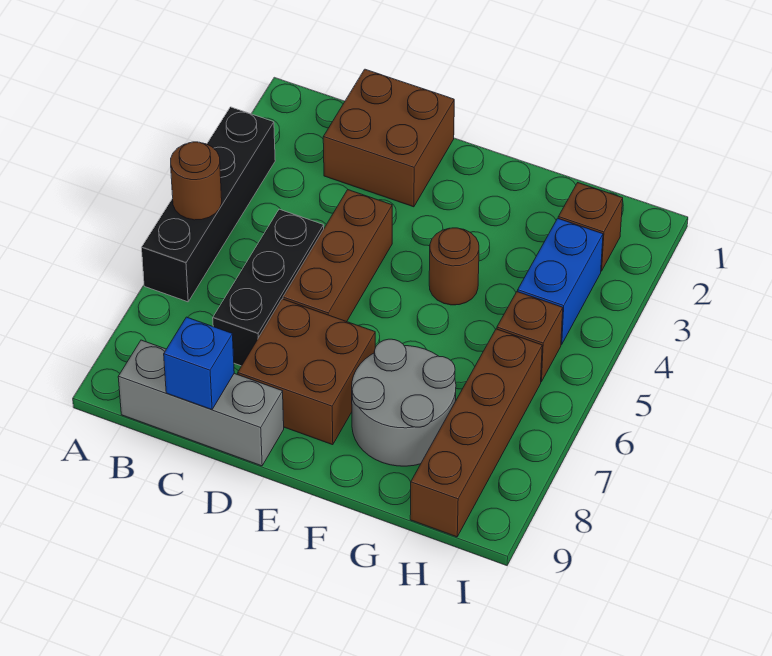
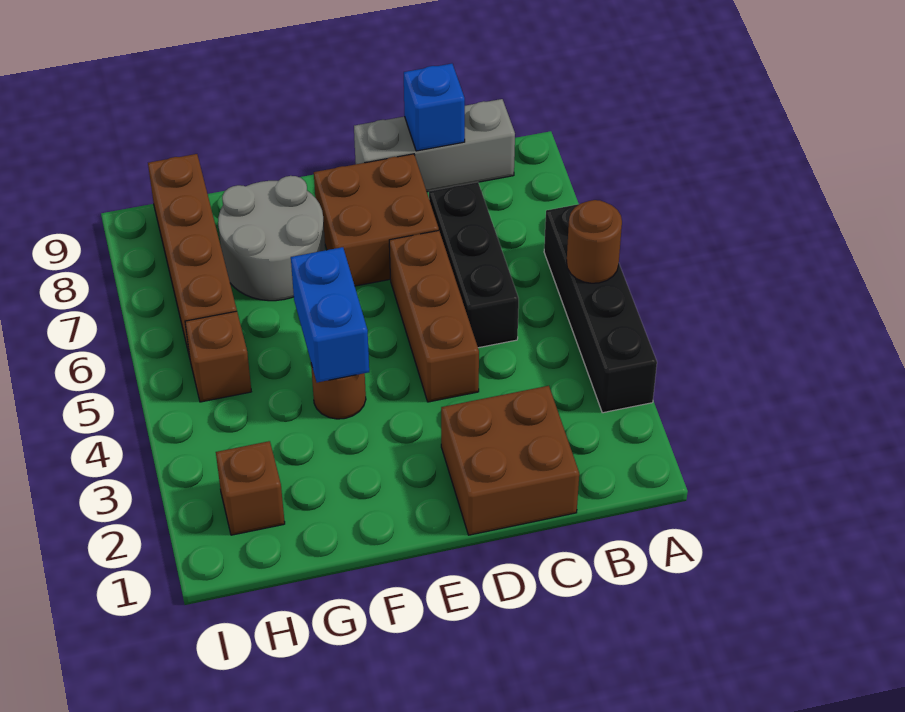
blue 1x2 brick [518,218,603,344] -> blue 1x2 brick moved to [291,247,369,382]

